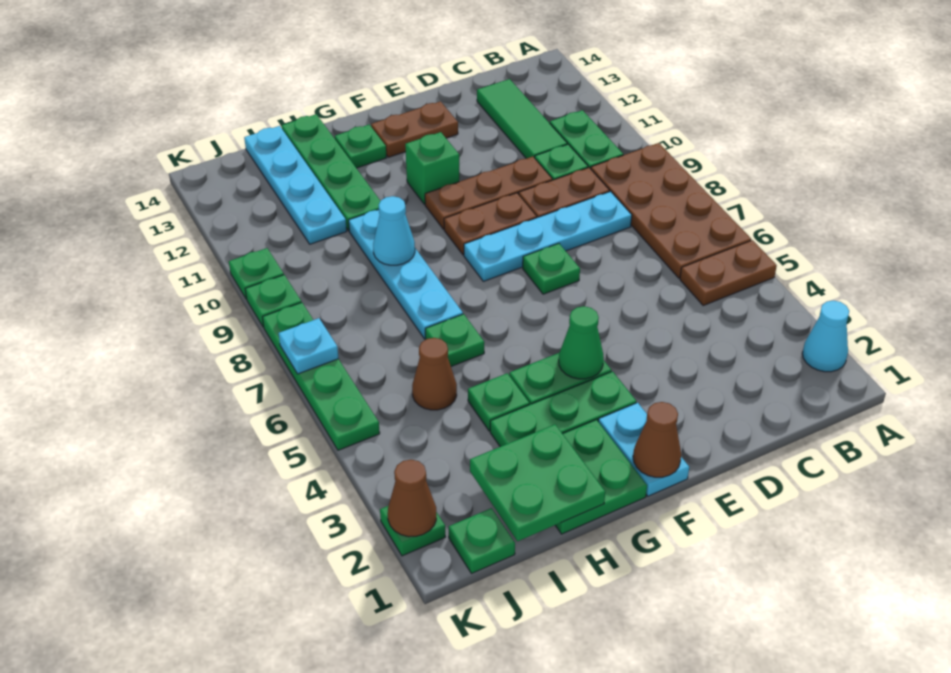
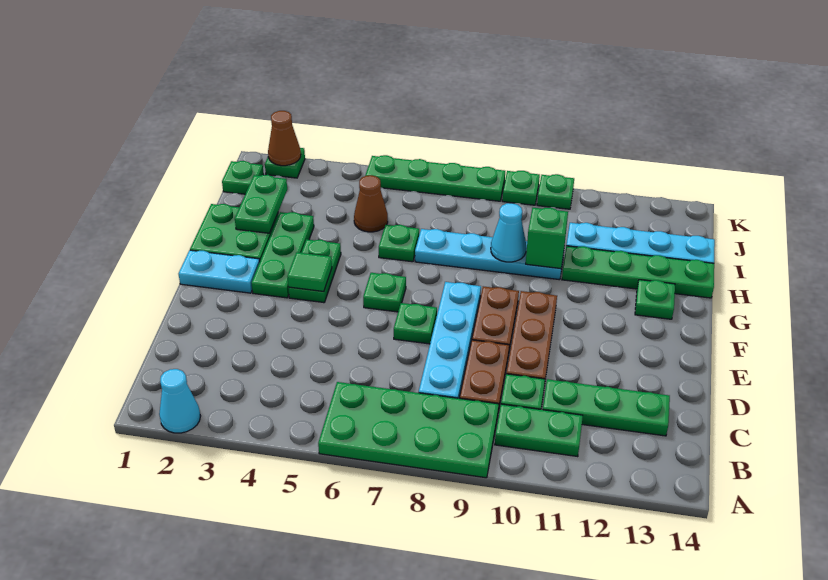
brown 1x2 plate [680,240,777,305] -> none
brown 2x4 plate [591,143,751,278] -> green 2x4 plate [318,382,499,478]
green 1x3 tile [477,79,567,159] -> green 1x3 plate [543,379,670,436]
brown 1x2 plate [371,101,458,157] -> none
brown 1x1 cone [633,402,681,477] -> none
green 1x1 cone [559,306,604,379] -> green 1x1 tile [287,252,332,291]
green 1x1 brick [405,132,459,205] -> green 1x1 brick moved to [526,208,568,269]
green 2x2 plate [470,424,605,541] -> green 1x2 plate [235,175,287,233]
green 1x1 plate [468,373,529,431] -> green 1x1 plate moved to [363,273,406,312]
cyan 1x1 plate [279,318,339,374] -> none

